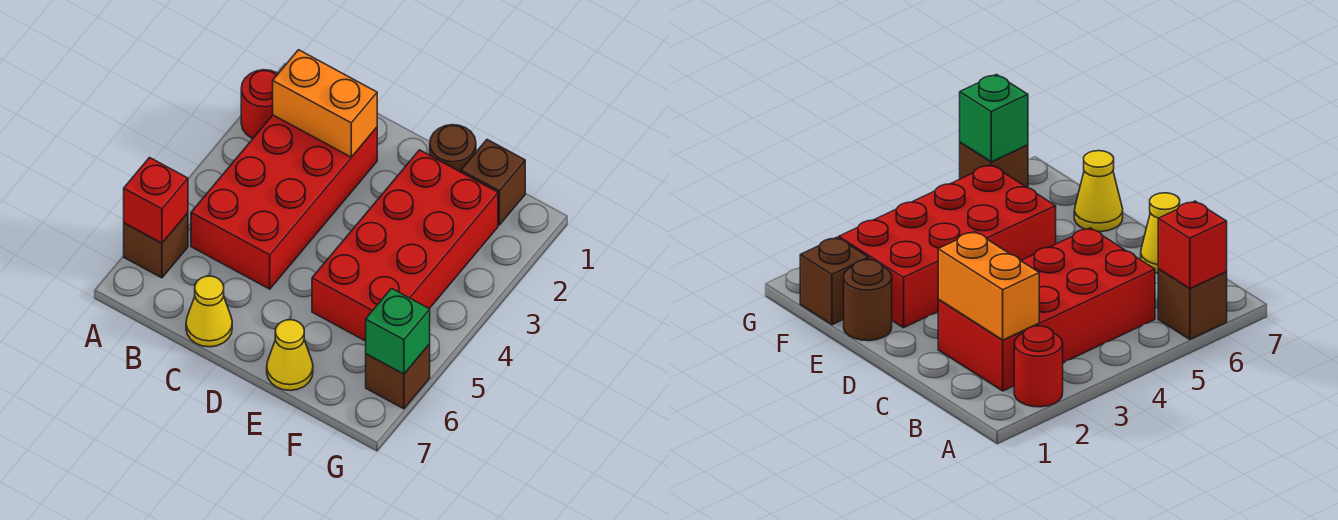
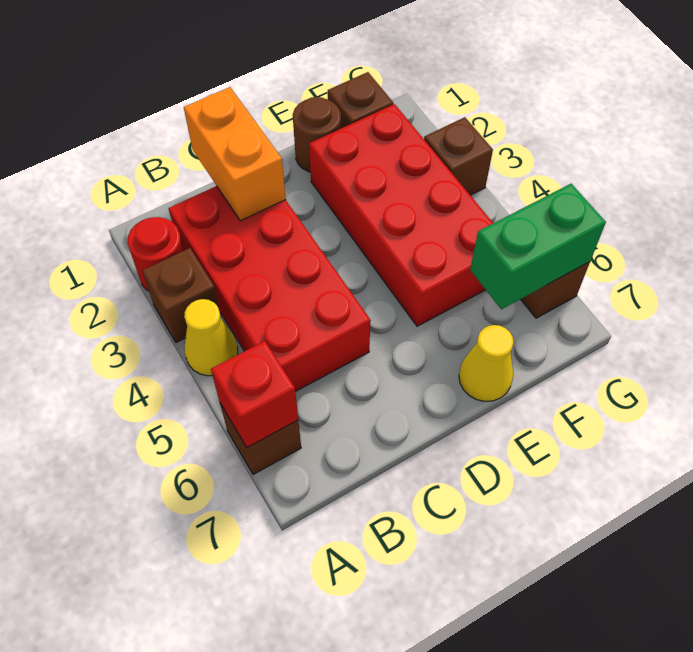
none -> brown 1x1 brick [142,248,221,343]
orange 1x2 brick [273,50,377,157] -> orange 1x2 brick turned to [184,87,286,221]
yellow 1x1 cone [186,276,232,347] -> yellow 1x1 cone moved to [184,299,238,376]
none -> brown 1x1 brick [424,117,493,195]
green 1x1 brick [366,288,430,374] -> green 1x2 brick [470,184,606,309]

